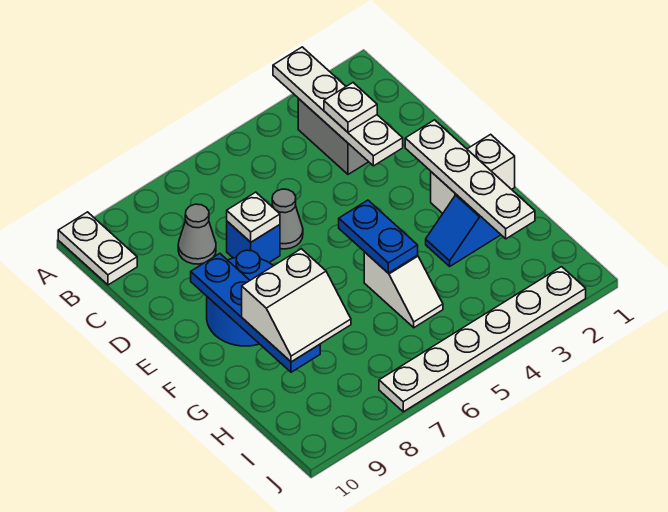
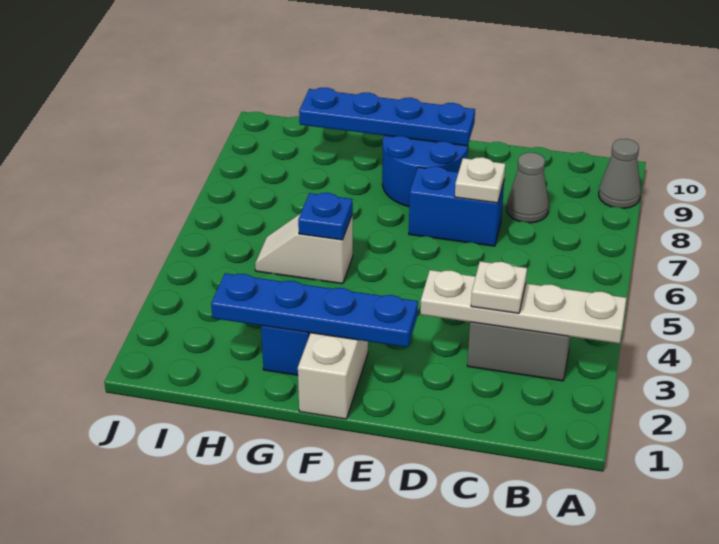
white 1x2 plate [58,212,137,285] -> none
grey 1x1 cone [272,189,303,249] -> grey 1x1 cone moved to [599,139,641,208]
blue 1x1 brick [227,221,280,262] -> blue 1x2 brick [409,167,504,246]
white 1x4 plate [405,120,535,239] -> blue 1x4 plate [211,273,418,347]
blue 1x2 plate [339,200,418,273] -> blue 1x1 plate [298,193,353,240]
white 2x2 slope [242,249,351,362] -> none
white 1x6 plate [379,267,586,412] -> none

